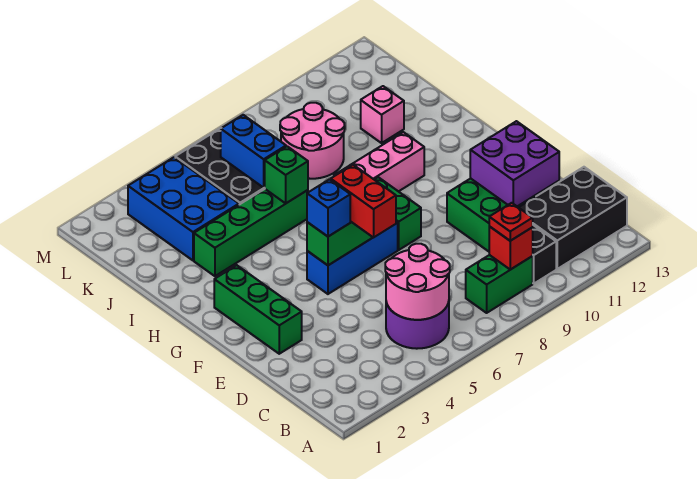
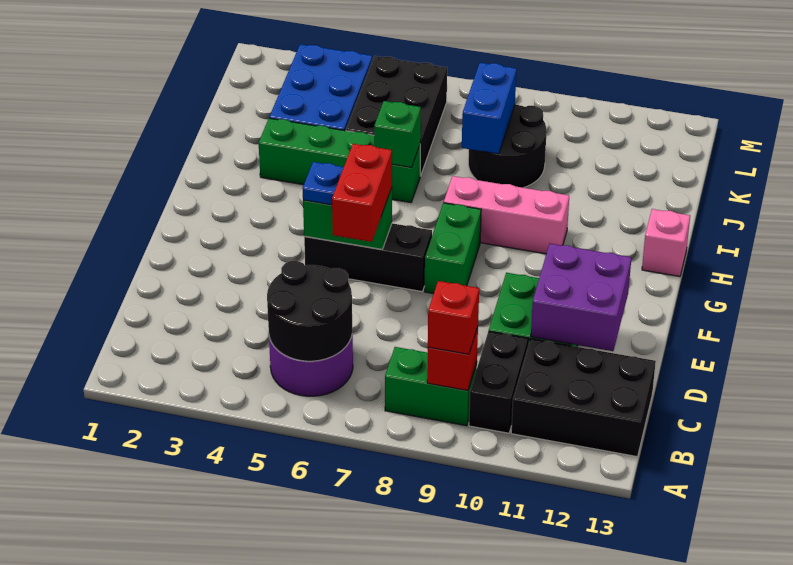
pink 2x2 round brick [385,244,450,320] -> black 2x2 round brick [267,261,352,361]
red 1x1 plate [489,203,533,241] -> red 1x1 brick [428,281,479,354]
green 1x3 brick [214,265,302,354] -> none
blue 1x3 brick [307,222,398,294] -> black 1x3 brick [304,223,432,291]
blue 1x1 brick [307,179,350,237] -> blue 1x1 plate [302,162,344,205]
blue 1x2 brick [221,115,286,188] -> blue 1x2 brick moved to [462,63,516,154]
pink 2x2 round brick [280,103,345,179] -> black 2x2 round brick [468,104,547,188]
pink 1x1 brick [361,86,404,143] -> pink 1x1 brick moved to [642,209,690,276]

